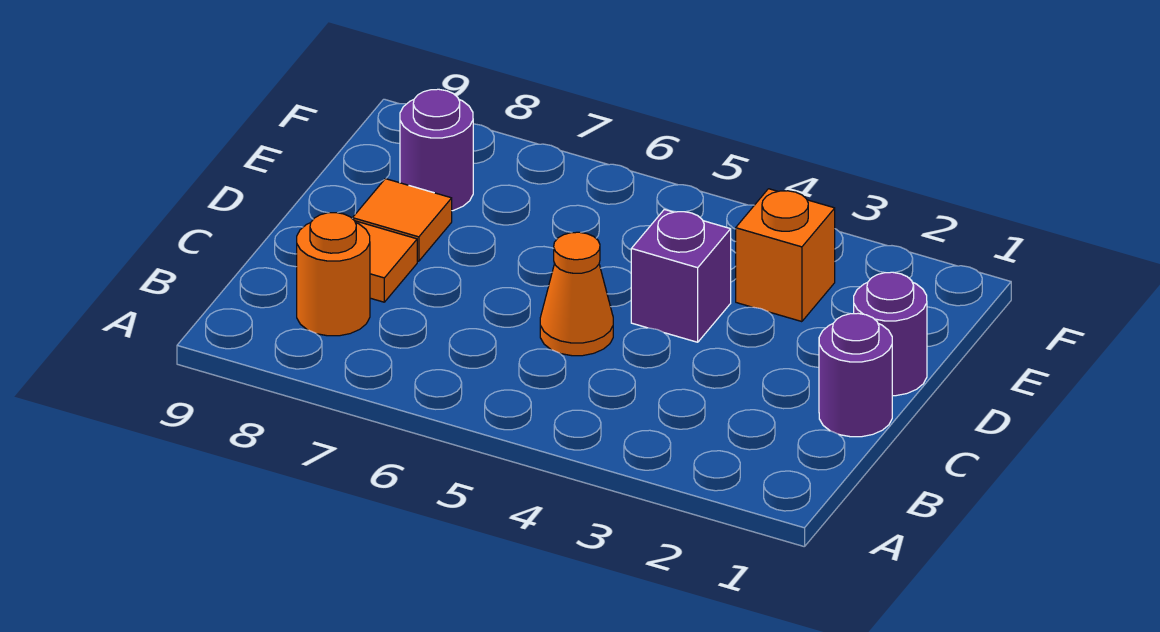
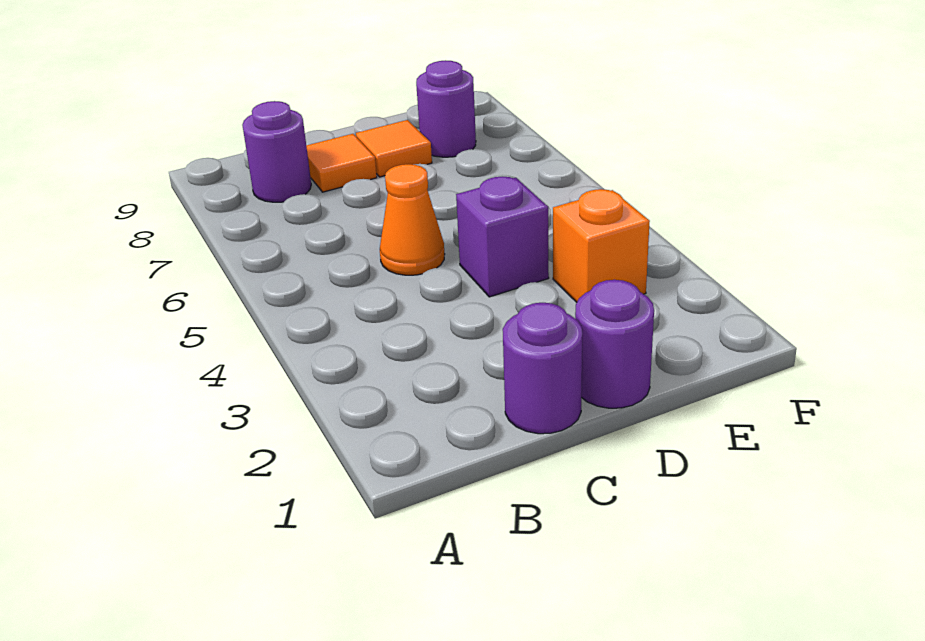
orange 1x1 round brick [297,213,370,336] -> purple 1x1 round brick [242,101,311,202]

